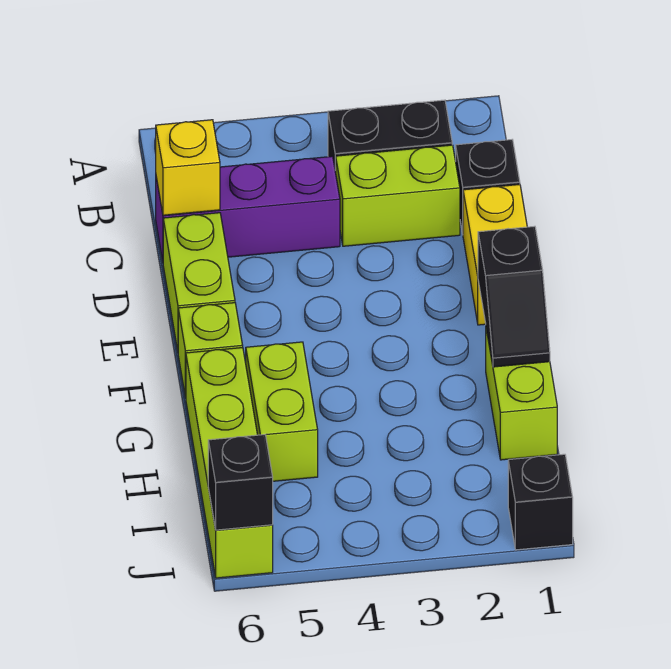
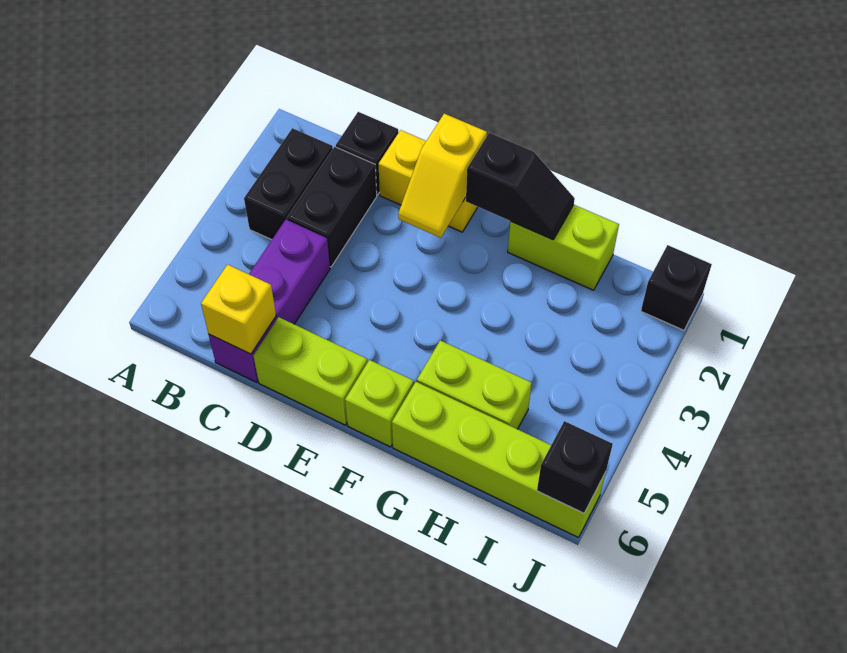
lime 1x2 brick [336,145,460,246] -> black 1x2 brick [287,147,377,267]
none -> yellow 1x2 slope [398,114,487,238]

